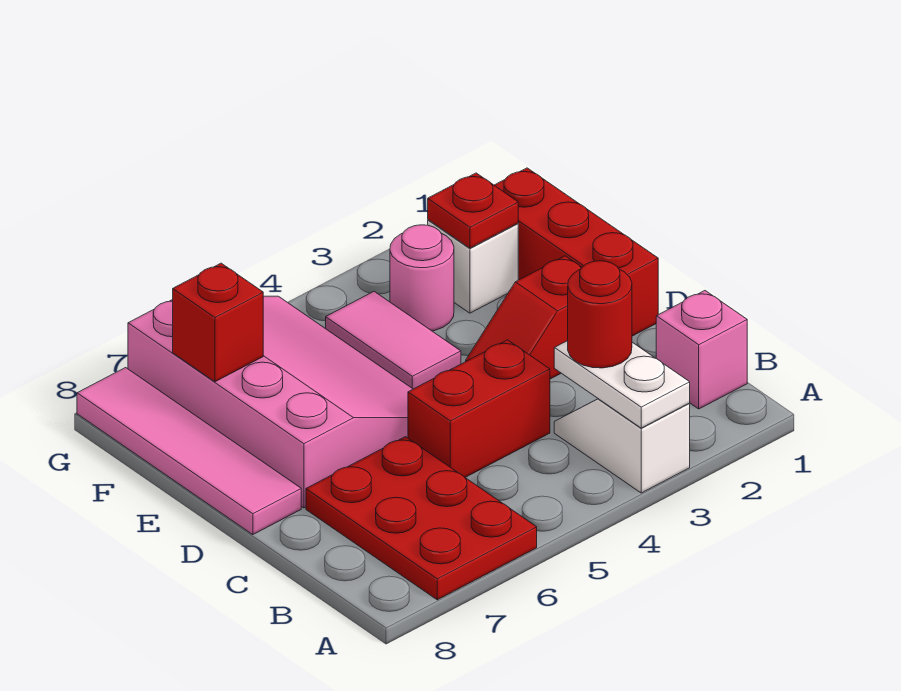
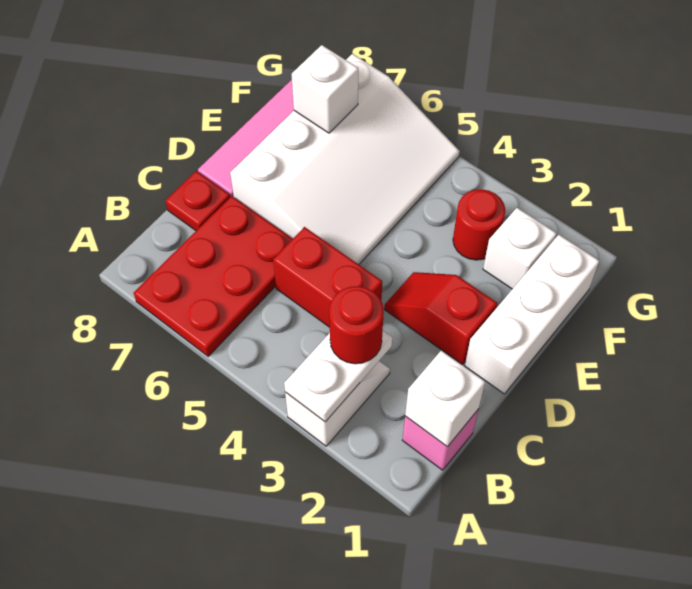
none -> white 1x1 brick [405,350,485,447]
red 1x3 brick [494,168,658,336] -> white 1x3 brick [465,235,599,394]
pink 3x4 slope [128,296,413,508] -> white 3x4 slope [230,54,460,264]
pink 1x2 tile [326,291,461,389] -> none
red 1x1 plate [428,173,518,248] -> red 1x1 plate moved to [165,171,230,231]
pink 1x1 round brick [390,225,454,331] -> red 1x1 round brick [453,189,505,260]
red 1x1 brick [173,263,263,382] -> white 1x1 brick [292,45,358,133]

